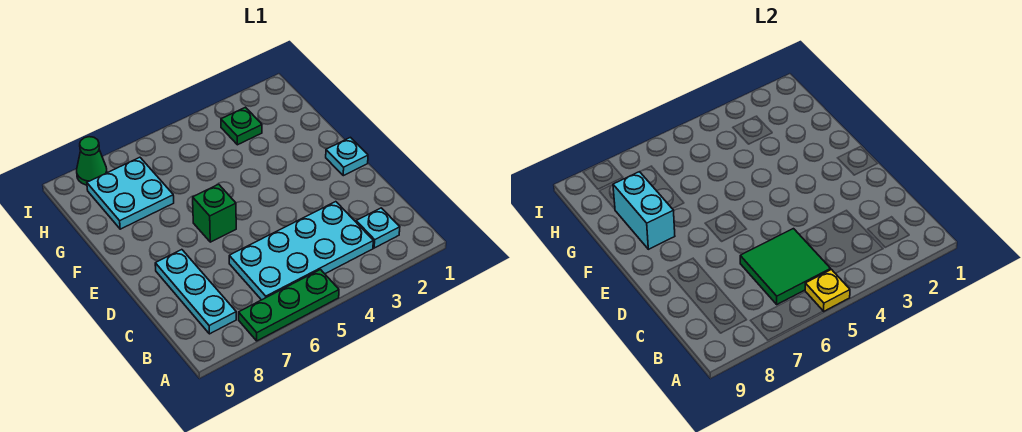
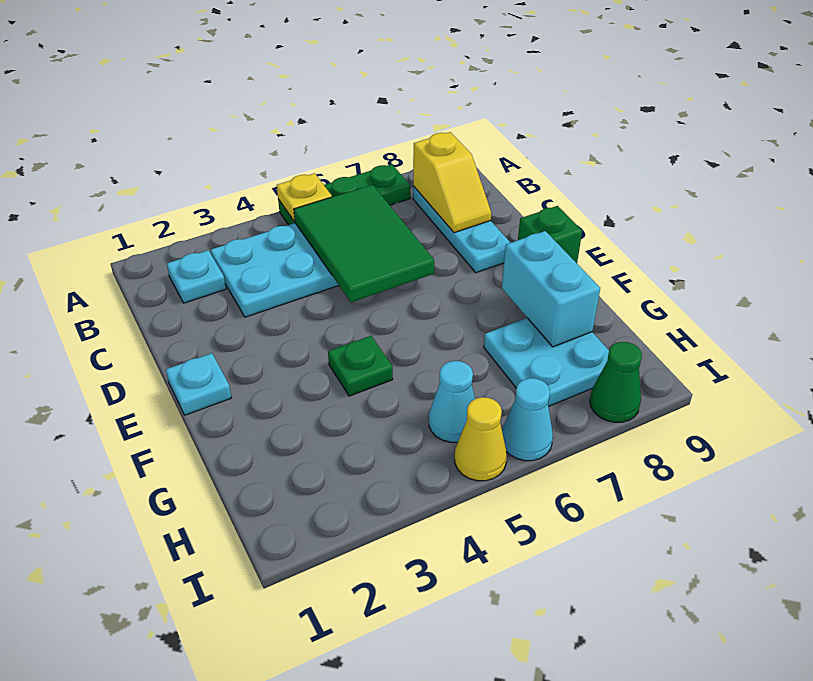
green 2x2 tile [740,229,831,304] -> green 2x3 tile [294,185,434,302]
none -> yellow 1x2 slope [413,132,491,233]
green 1x1 brick [193,184,236,242] -> green 1x1 brick moved to [518,206,582,263]
green 1x1 plate [221,107,262,145] -> green 1x1 plate moved to [328,336,393,396]
none -> cyan 1x1 cone [429,361,475,442]
none -> yellow 1x1 cone [455,397,507,481]
none -> cyan 1x1 cone [502,378,553,461]

